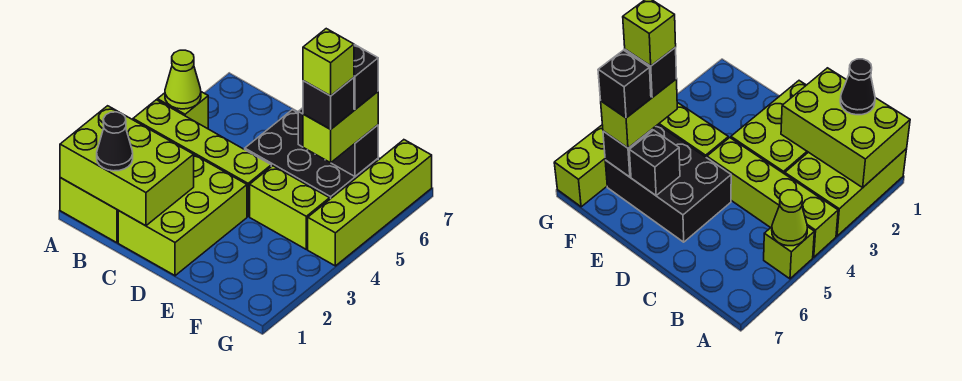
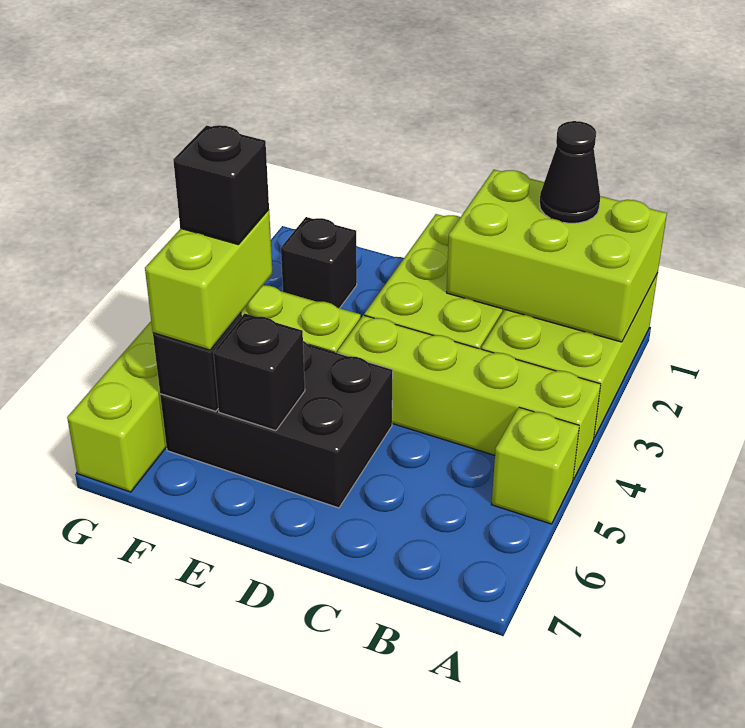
lime 1x1 cone [165,50,201,109] -> none
lime 1x1 brick [303,29,354,96] -> none
black 1x1 brick [354,44,378,109] -> black 1x1 brick moved to [281,217,357,308]

